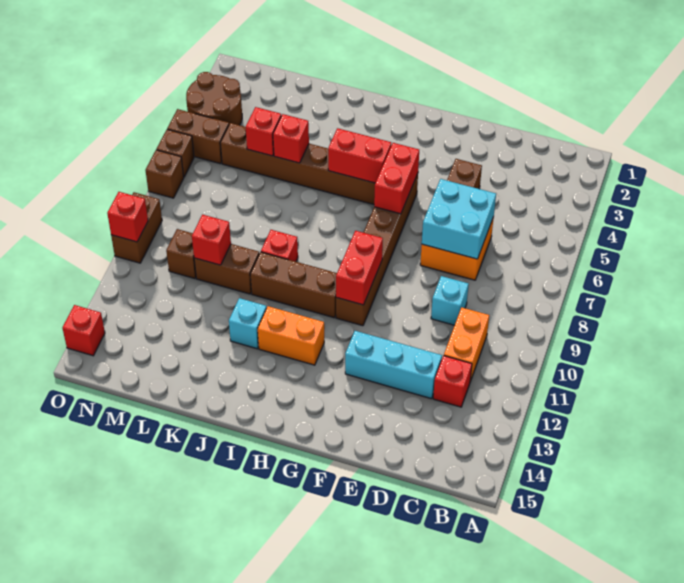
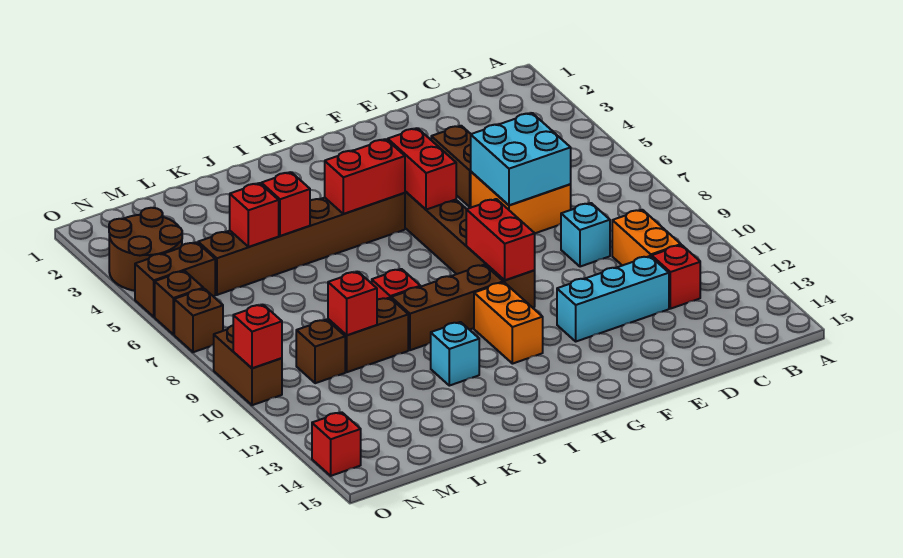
orange 1x2 brick [258,306,324,365] -> orange 1x2 brick turned to [474,282,543,364]

